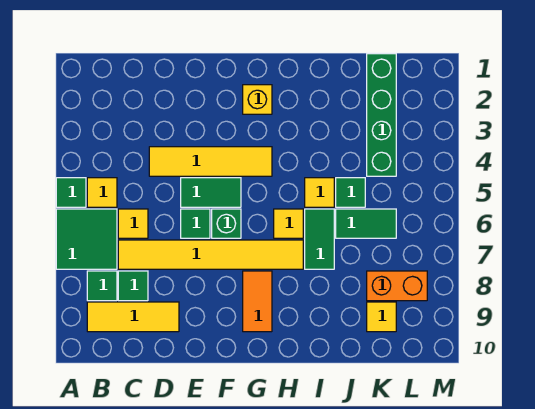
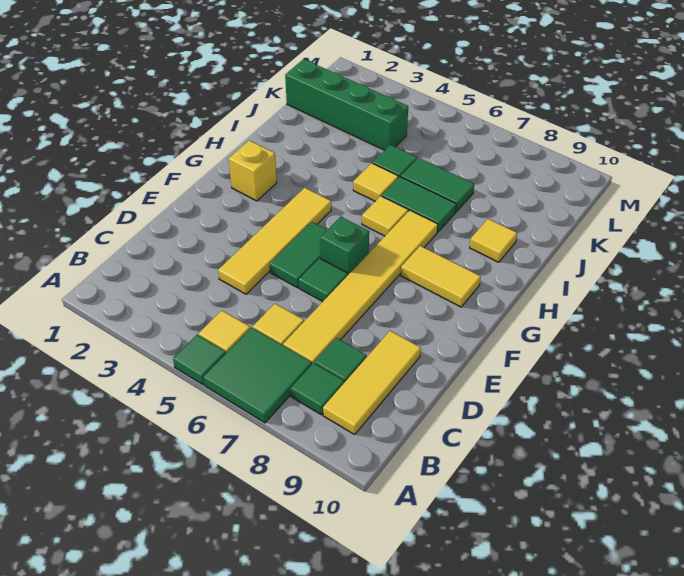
orange 1x2 tile [243,271,272,332] -> yellow 1x2 tile [401,246,481,307]
green 1x2 tile [336,209,396,238] -> green 1x2 tile turned to [401,158,474,212]
orange 1x2 brick [367,271,427,301] -> none
yellow 1x1 tile [367,302,396,332] -> yellow 1x1 tile moved to [470,219,517,262]

